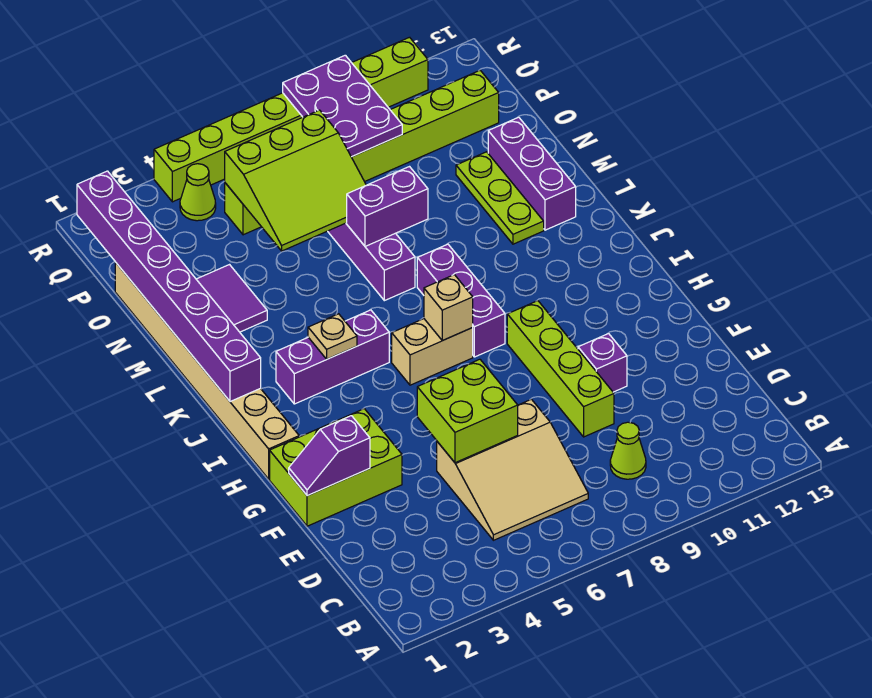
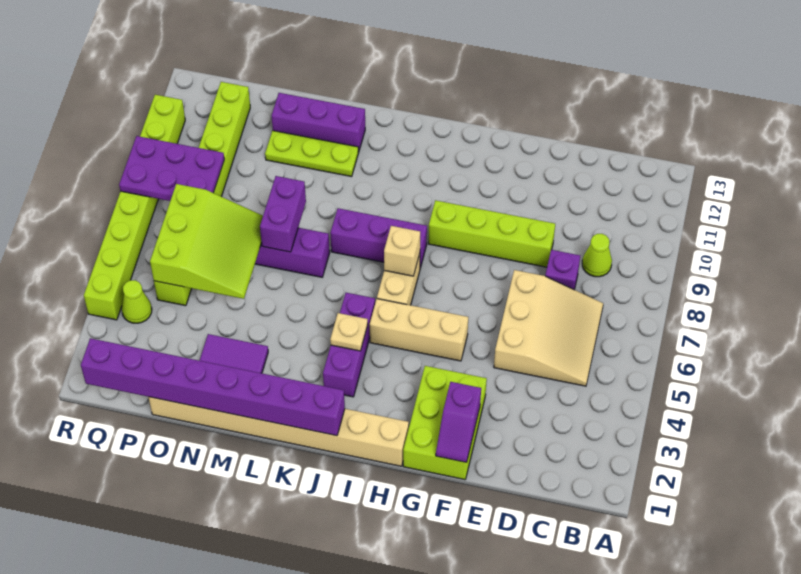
lime 2x2 brick [417,359,518,463] -> none
purple 1x1 brick [578,334,627,392] -> purple 1x1 brick moved to [545,250,580,290]
none -> tan 1x3 brick [370,299,468,361]

